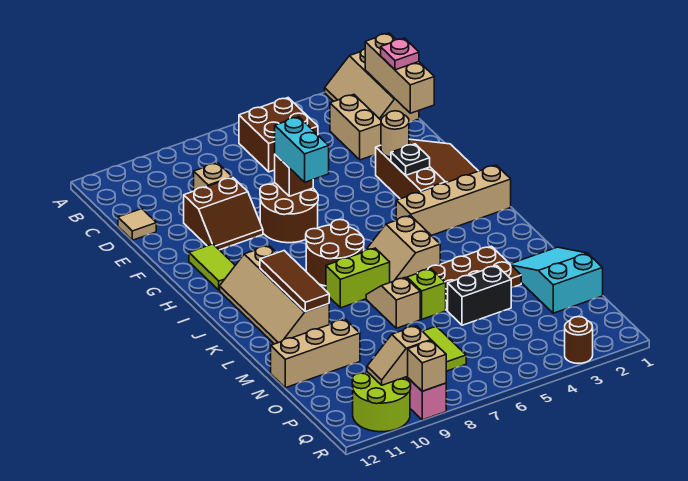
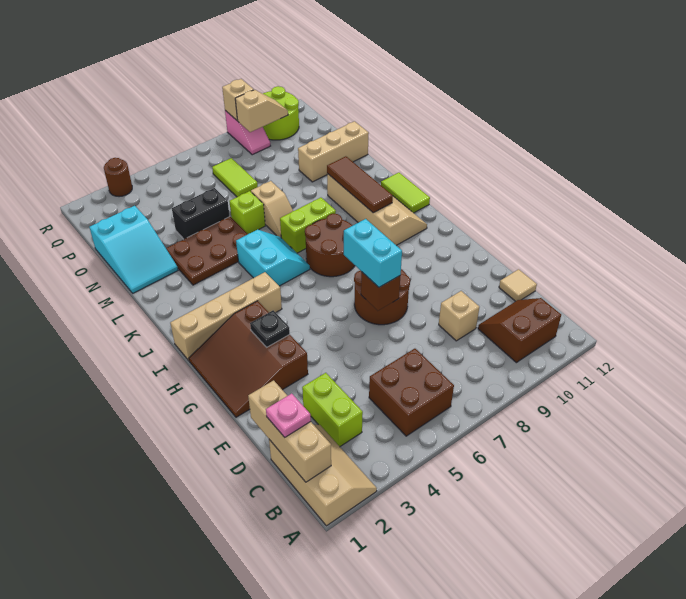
tan 1x2 brick [330,95,381,160] -> lime 1x2 brick [302,373,363,446]
brown 2x2 slope [184,177,263,250] -> brown 2x2 slope moved to [478,298,561,363]
tan 1x1 round brick [381,111,409,157] -> none
lime 1x2 tile [189,244,235,290] -> lime 1x2 tile moved to [381,173,430,213]
tan 2x2 slope [366,216,440,282] -> cyan 2x2 slope [236,230,310,286]

